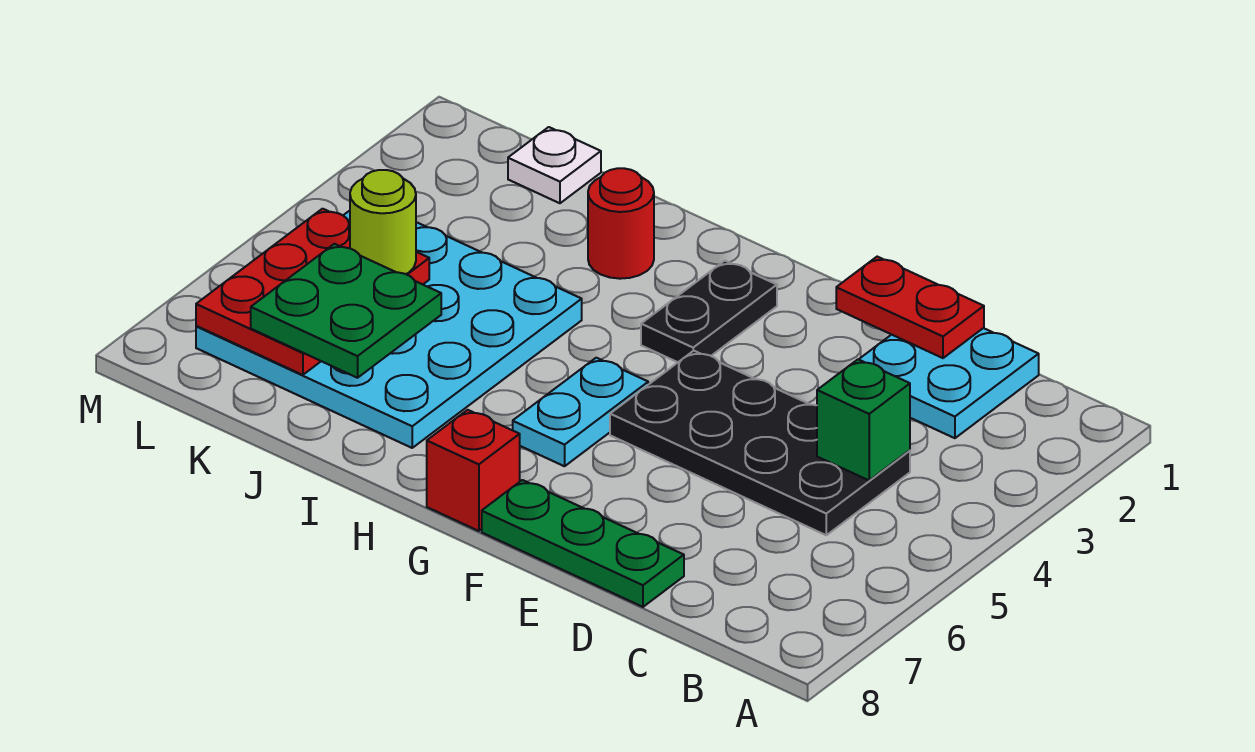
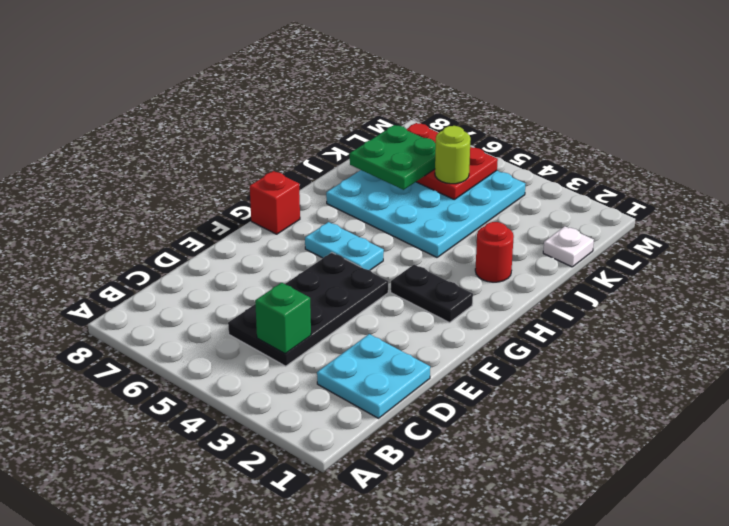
red 1x2 plate [836,257,984,358] -> none
green 1x3 plate [482,480,684,607] -> none

